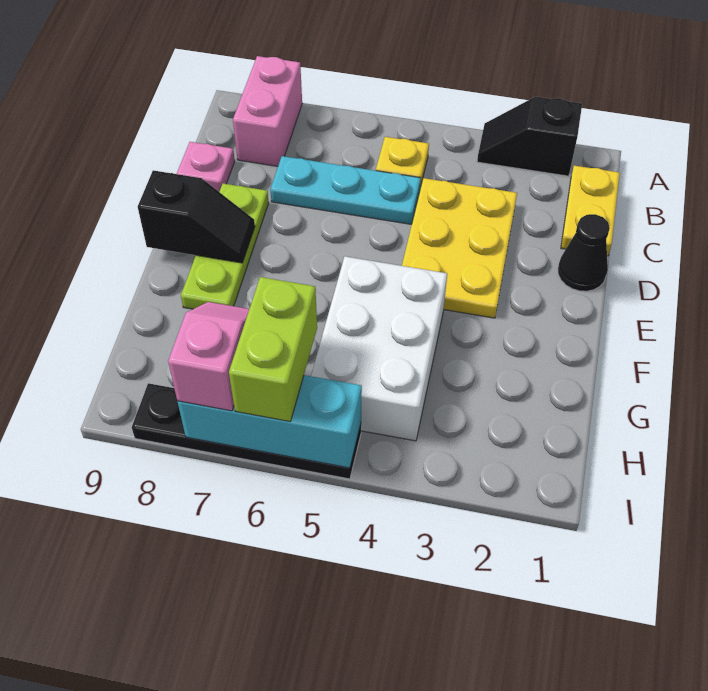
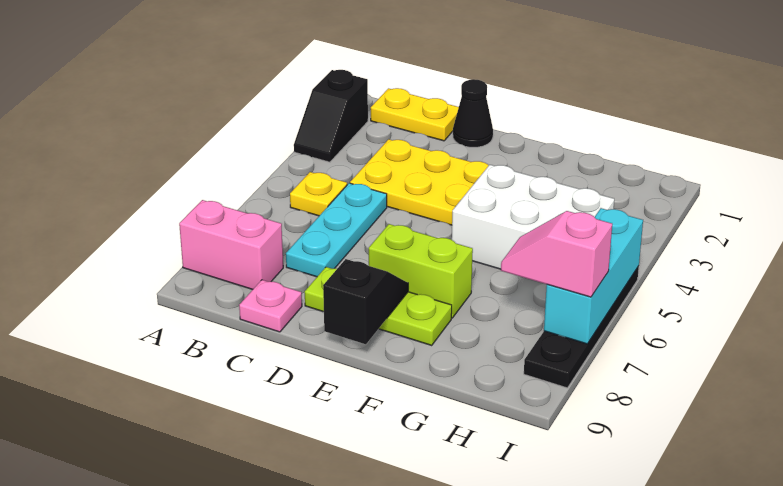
lime 1x2 brick [229,277,317,421] -> lime 1x2 brick moved to [369,224,473,318]

